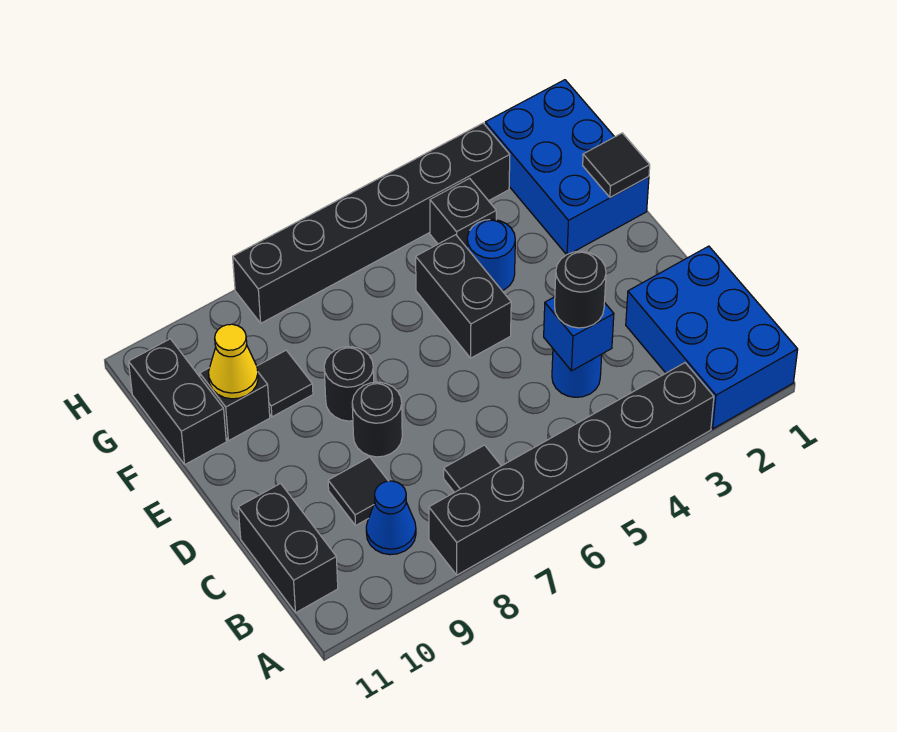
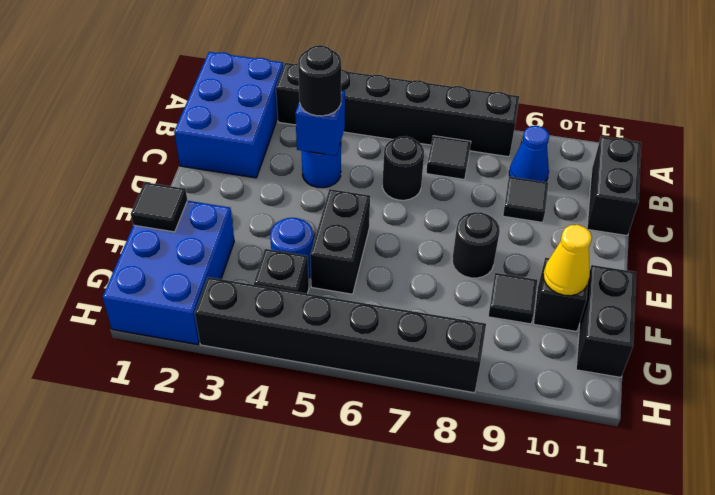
black 1x1 round brick [352,382,402,457] -> black 1x1 round brick moved to [382,136,424,200]

